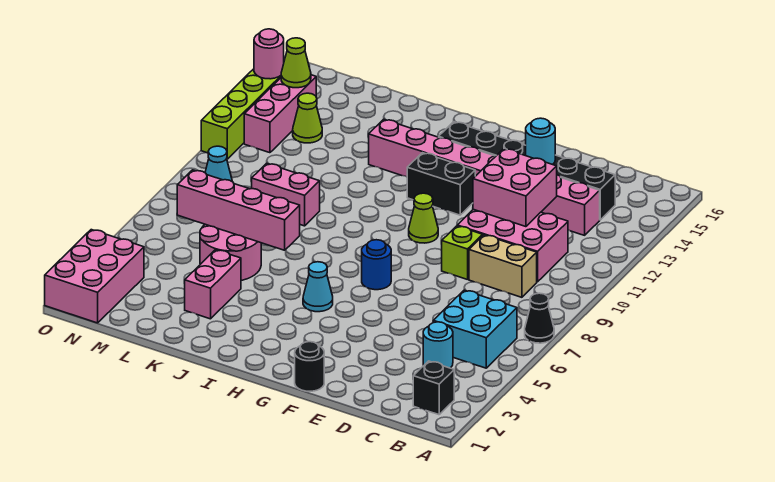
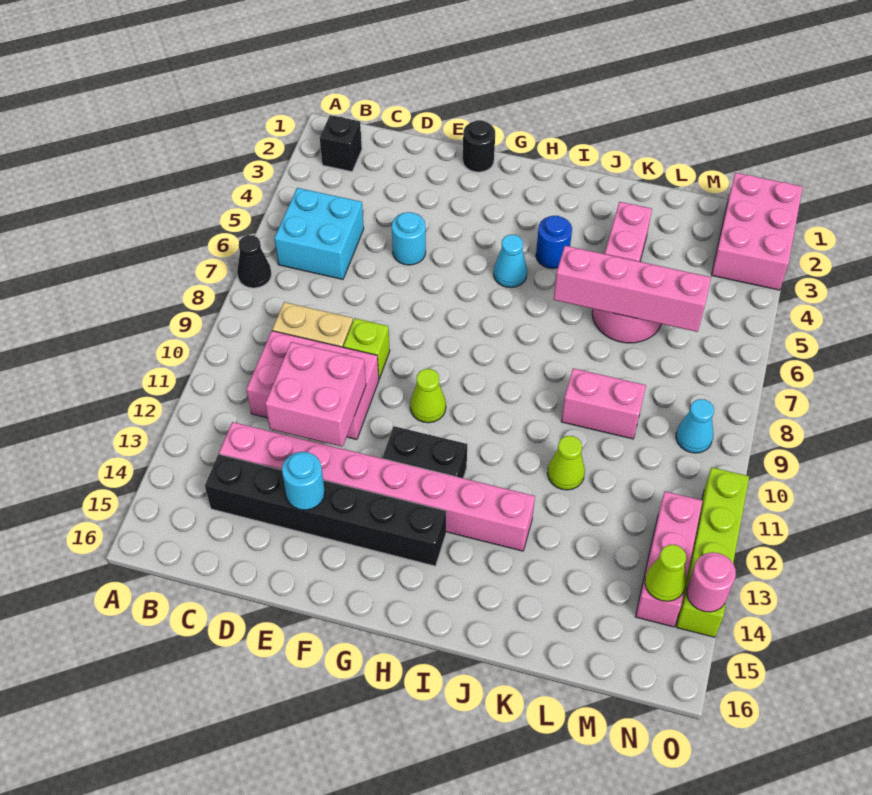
cyan 1x1 round brick [423,322,453,368] -> cyan 1x1 round brick moved to [392,212,426,265]
blue 1x1 round brick [362,240,391,290] -> blue 1x1 round brick moved to [536,216,572,269]
lime 1x1 cone [293,93,322,143] -> lime 1x1 cone moved to [548,436,585,490]

